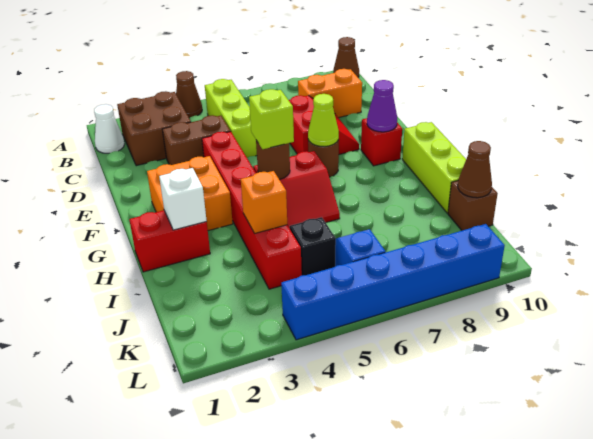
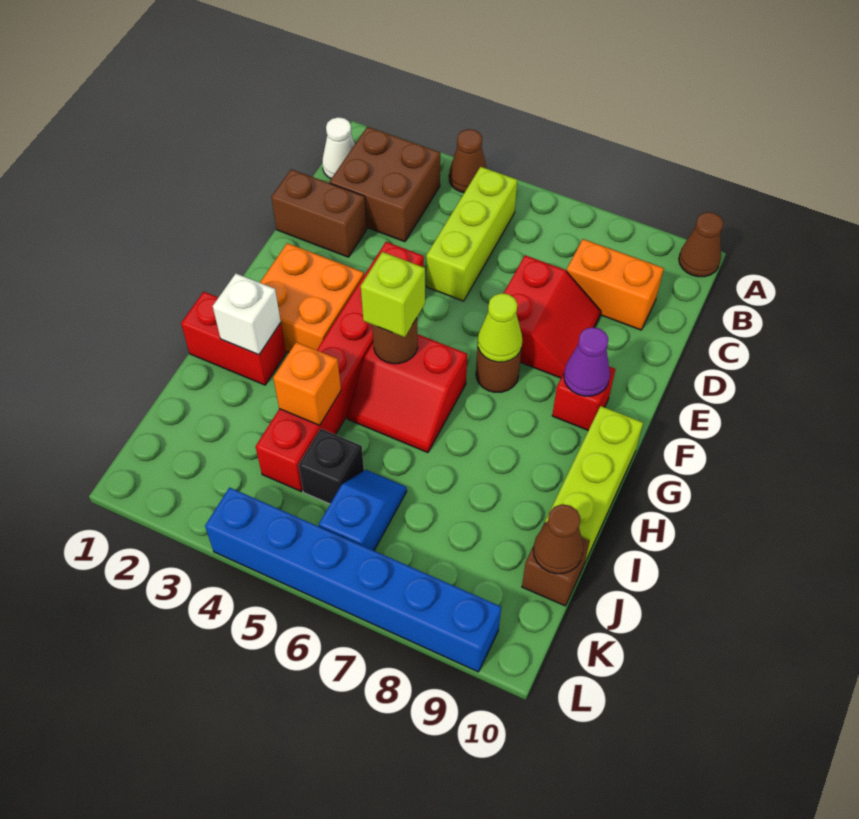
brown 1x2 brick [162,115,231,165] -> brown 1x2 brick moved to [271,169,367,257]

